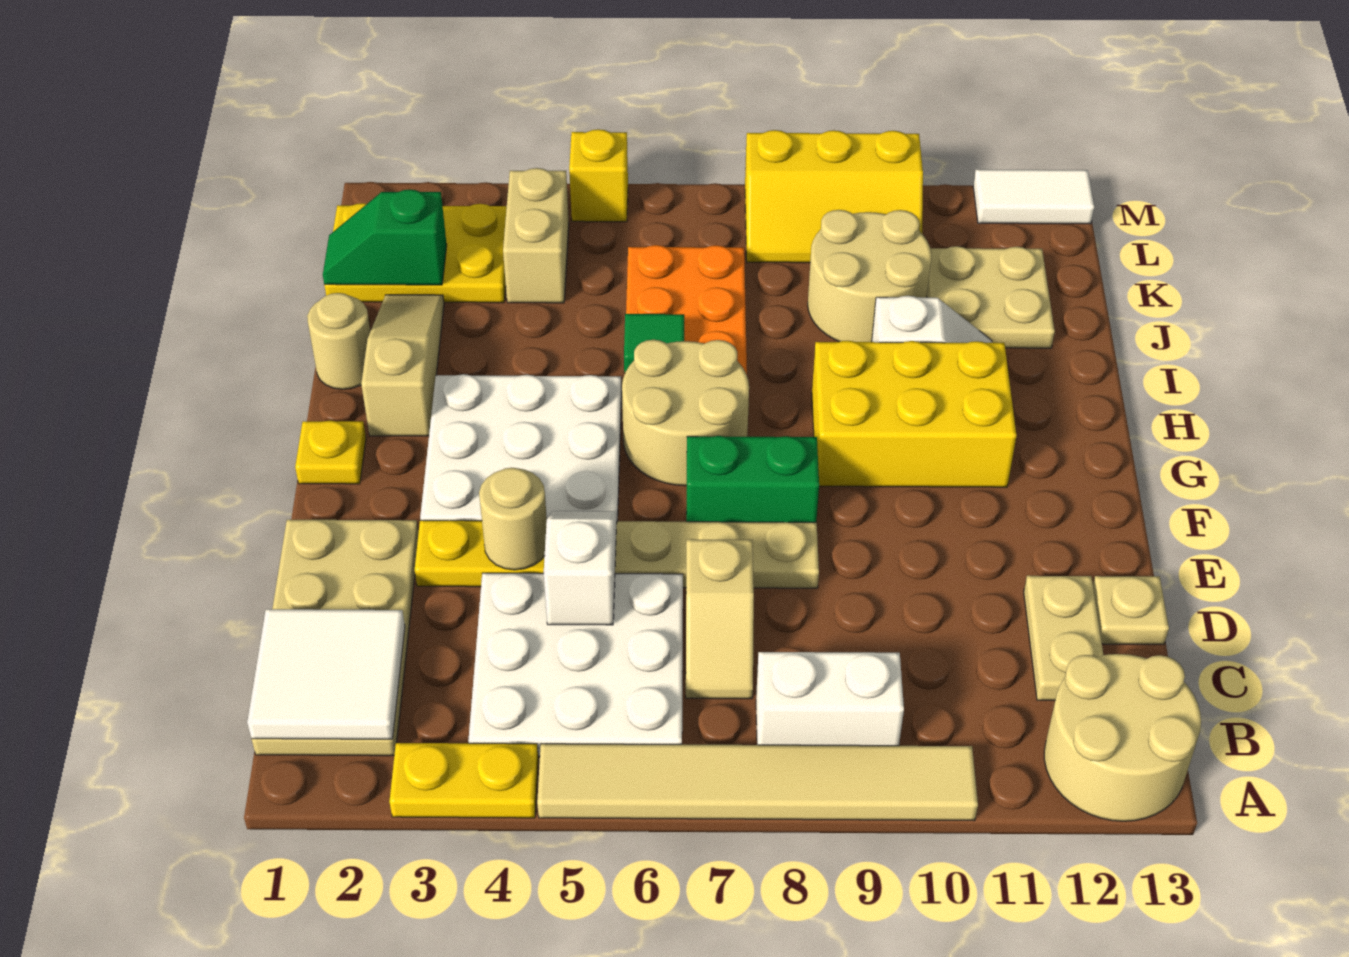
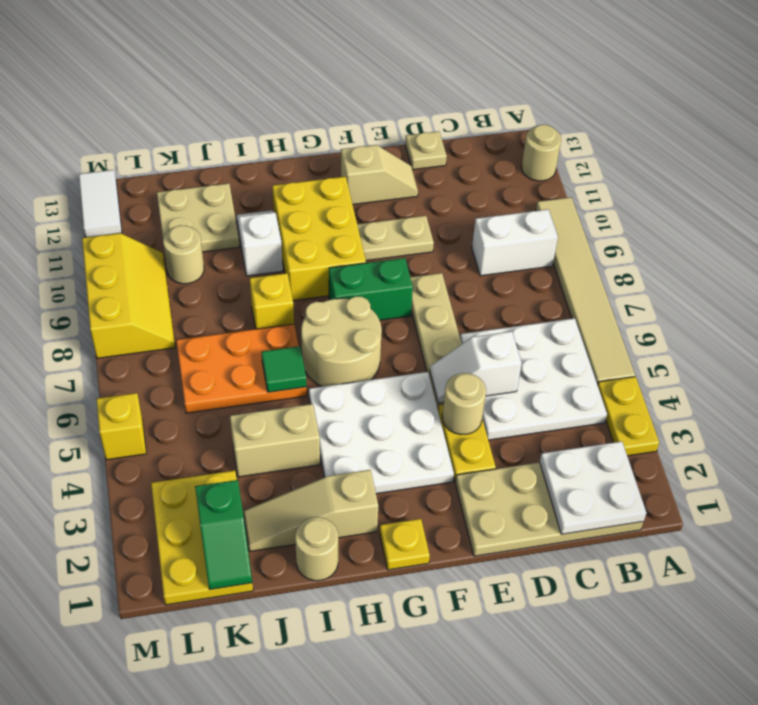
tan 2x2 round brick [1044,654,1201,821] -> tan 1x1 round brick [522,125,561,181]
white 2x2 tile [247,609,405,739] -> white 2x2 plate [540,441,646,534]
white 1x2 brick [756,652,904,746] -> white 1x2 brick turned to [472,209,558,276]
tan 1x2 slope [686,539,754,699] -> tan 1x2 slope moved to [341,145,418,205]
tan 1x2 plate [1024,576,1103,700] -> tan 1x2 plate moved to [357,216,434,261]
green 1x2 brick [686,436,819,522] -> green 1x2 brick turned to [329,258,413,320]
none -> yellow 1x1 brick [250,273,294,329]
tan 2x2 round brick [808,210,931,342] -> tan 1x1 round brick [163,225,204,284]
tan 1x2 brick [503,168,569,303] -> tan 1x2 brick moved to [230,404,320,477]

